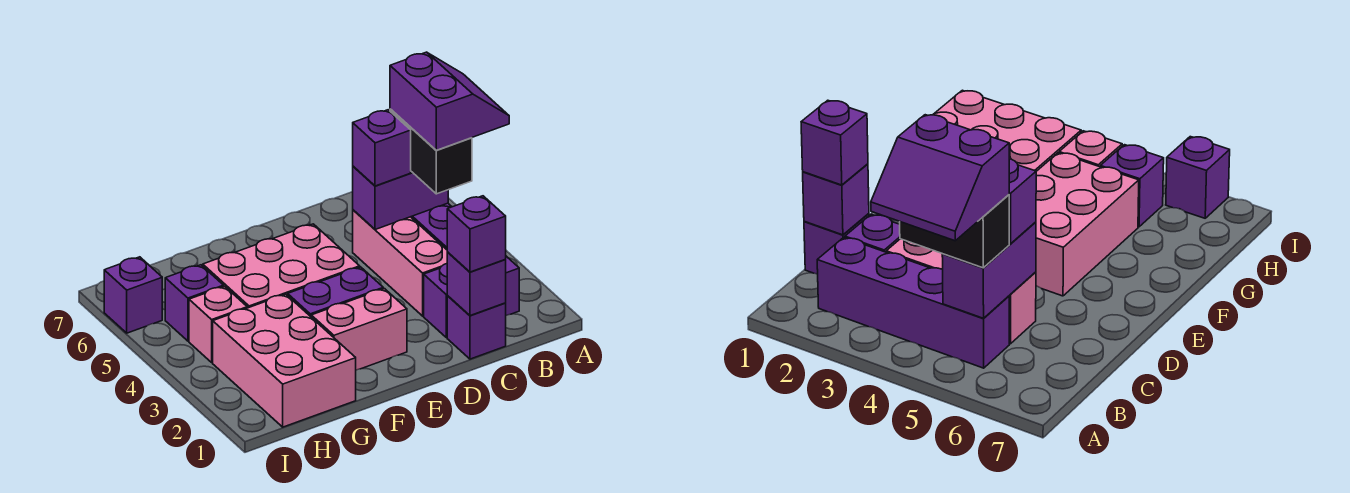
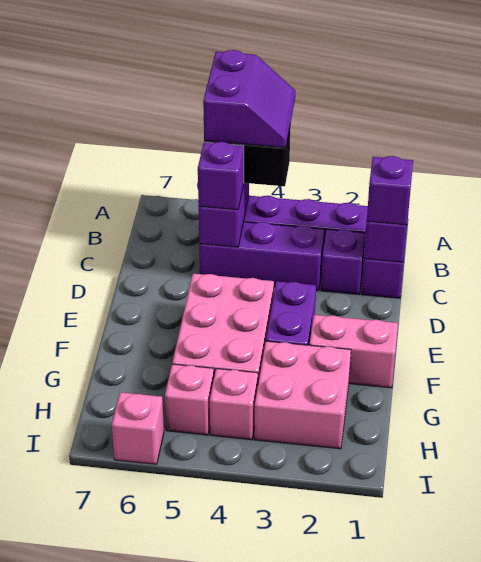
purple 2x2 slope [390,52,509,150] -> purple 2x2 slope turned to [203,50,295,148]
pink 1x3 brick [353,210,447,316] -> purple 1x3 brick [199,222,324,291]
pink 1x2 brick [311,289,407,370] -> pink 1x2 brick turned to [310,315,398,388]
pink 2x3 brick [213,294,356,427] -> pink 2x2 brick [254,341,351,449]
purple 1x1 brick [165,265,224,341] -> pink 1x1 brick [165,364,214,435]
purple 1x1 brick [104,257,162,333] -> pink 1x1 brick [112,392,164,464]

